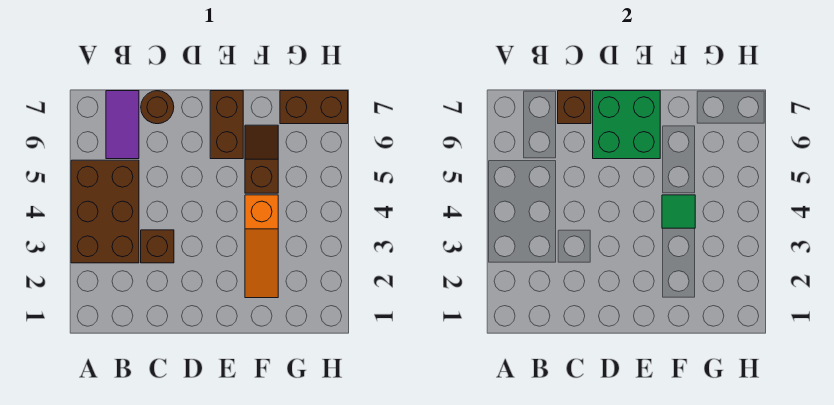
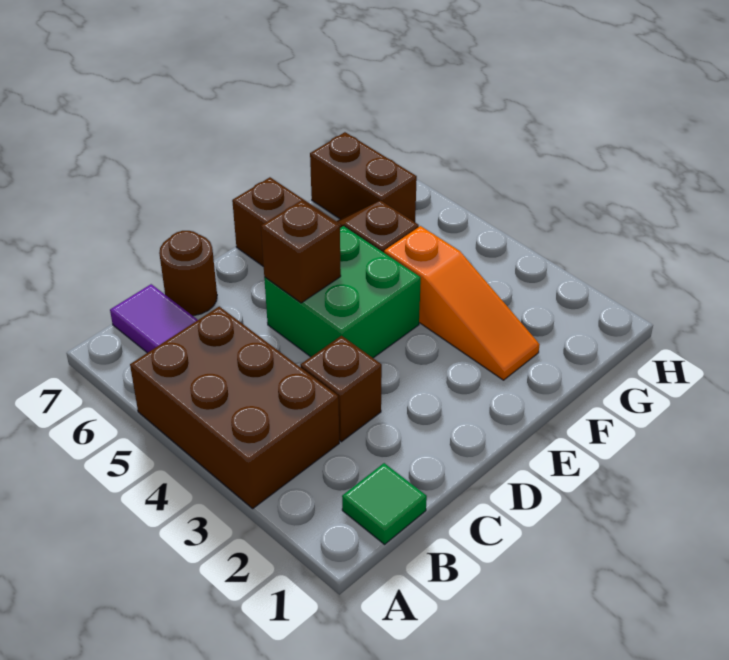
brown 1x1 brick [558,91,591,124] -> brown 1x1 brick moved to [261,200,341,303]
green 2x2 brick [593,91,660,159] -> green 2x2 brick moved to [264,226,421,358]
green 1x1 tile [662,195,695,228] -> green 1x1 tile moved to [342,463,427,544]
brown 1x2 brick [280,91,348,124] -> brown 1x2 brick turned to [310,132,417,222]

